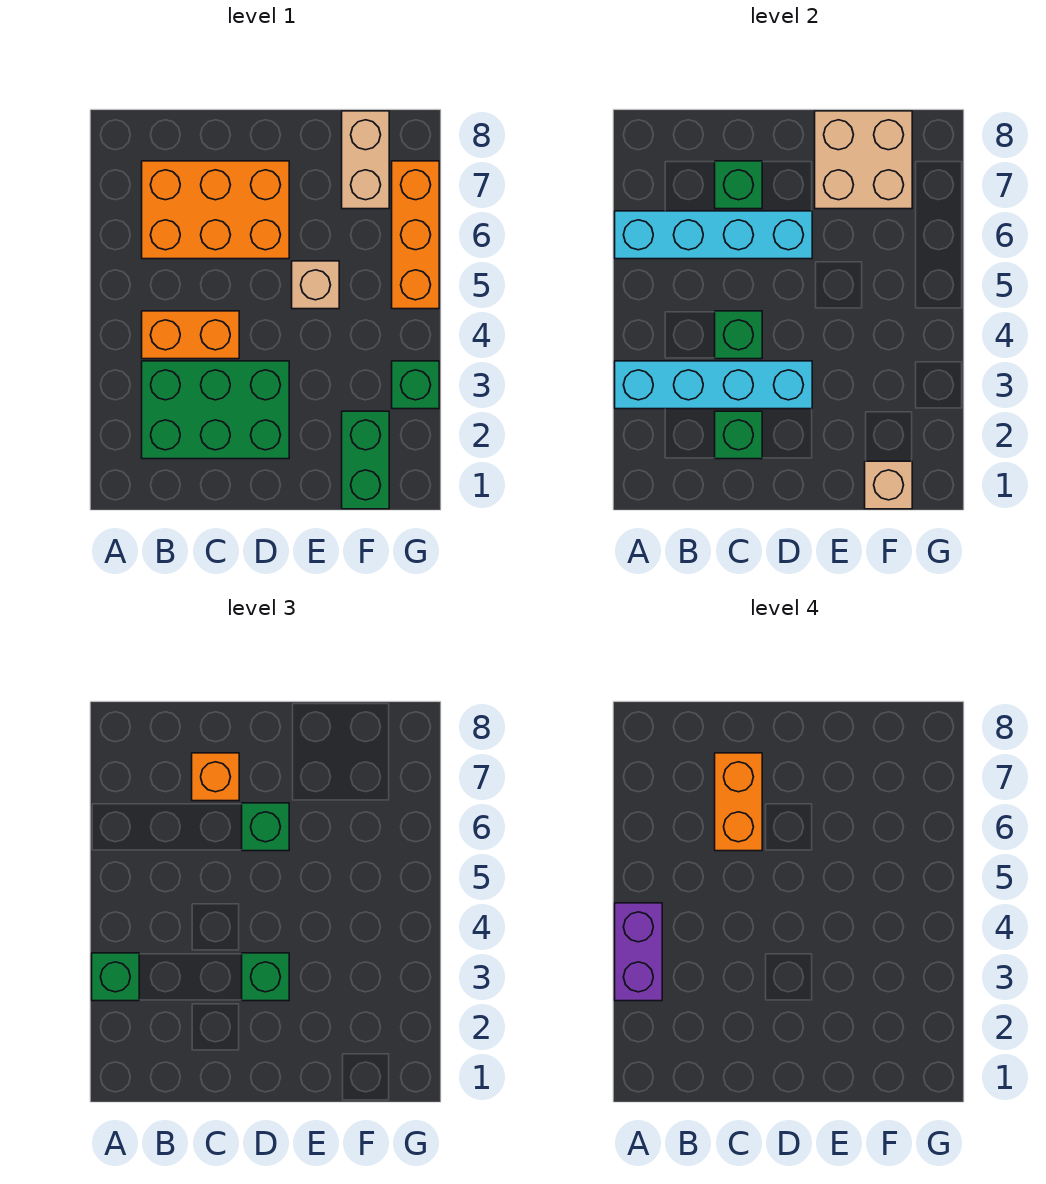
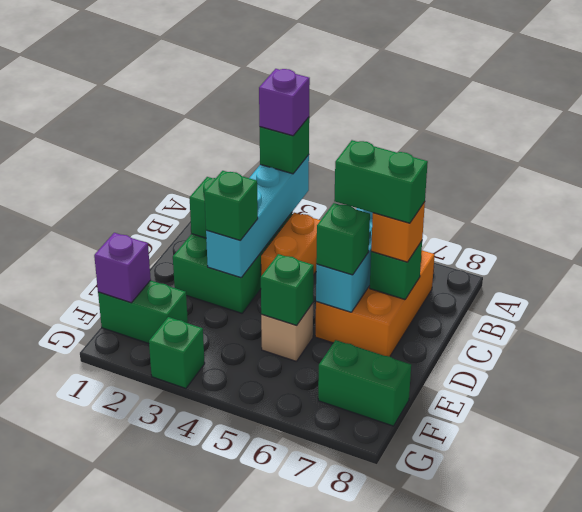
purple 1x2 brick [615,903,662,1001] -> purple 1x1 brick [259,69,310,136]
green 1x1 brick [715,311,762,359] -> green 1x1 brick moved to [261,254,314,326]
orange 1x2 brick [715,753,762,851] -> green 1x2 brick [334,140,428,223]
tan 2x2 brick [815,111,912,209] -> none
tan 1x1 brick [865,461,912,509] -> purple 1x1 brick [94,233,151,303]
tan 1x2 brick [342,111,389,209] -> green 1x2 brick [318,340,411,426]
orange 1x3 brick [392,161,439,309] -> none

